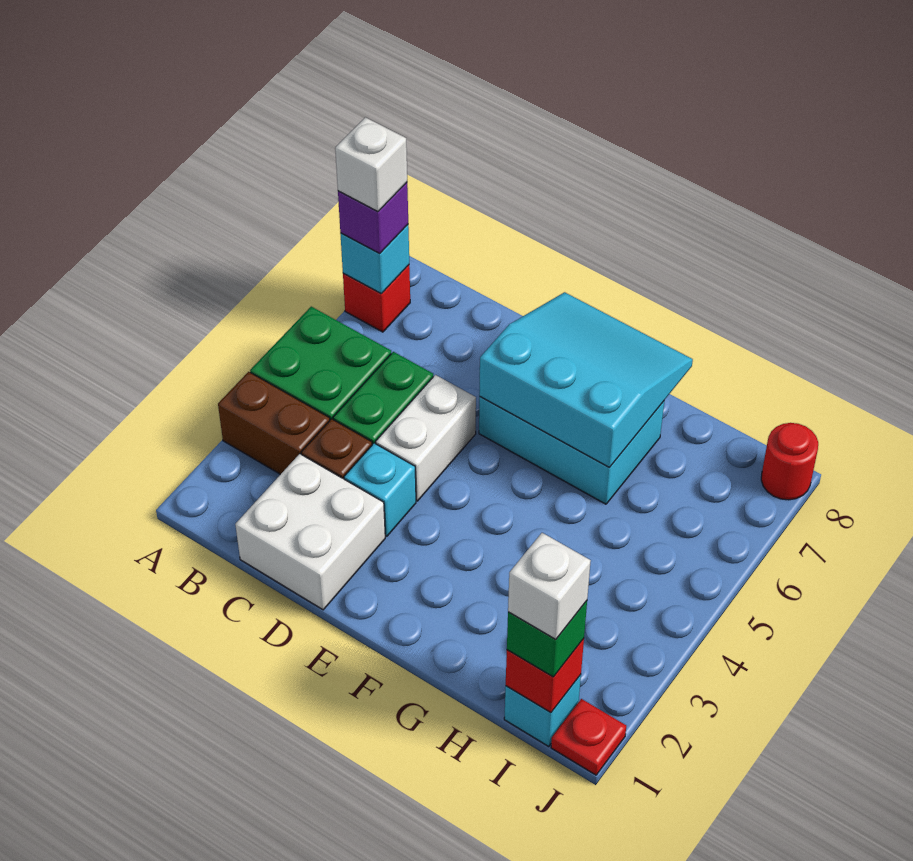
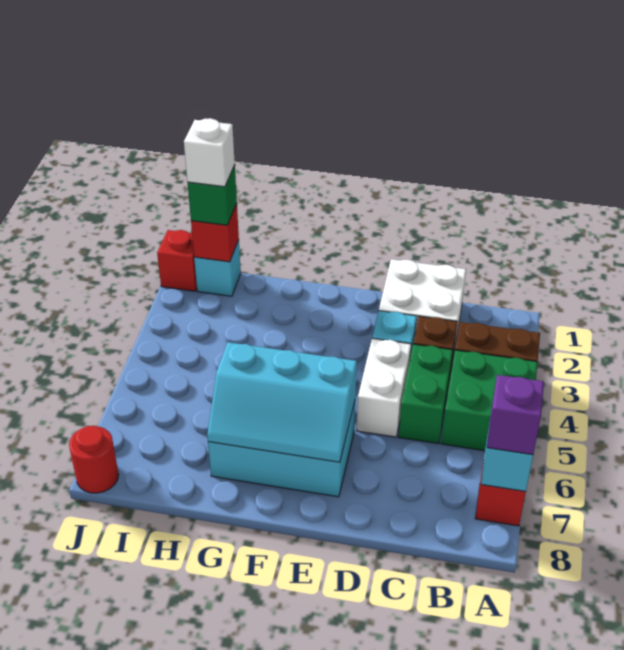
white 1x1 brick [335,117,407,212] -> none
cyan 3x3 slope [479,292,693,467] -> cyan 2x3 slope [207,342,357,462]
red 1x1 plate [551,699,626,775] -> red 1x1 brick [157,230,197,291]

